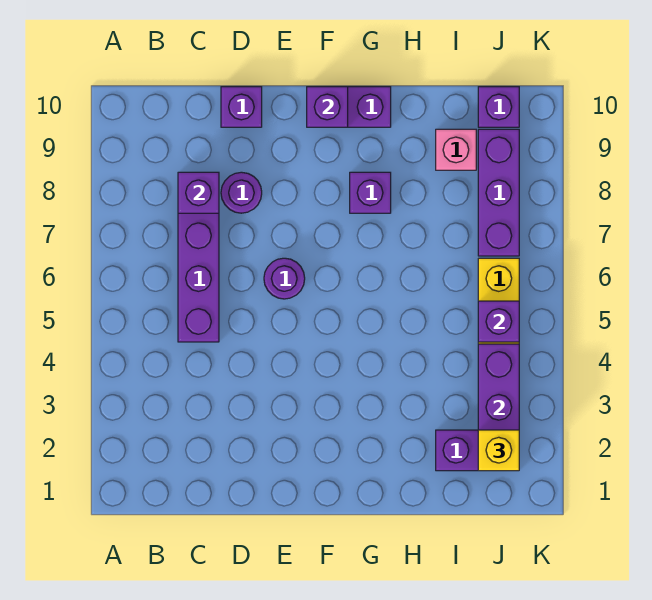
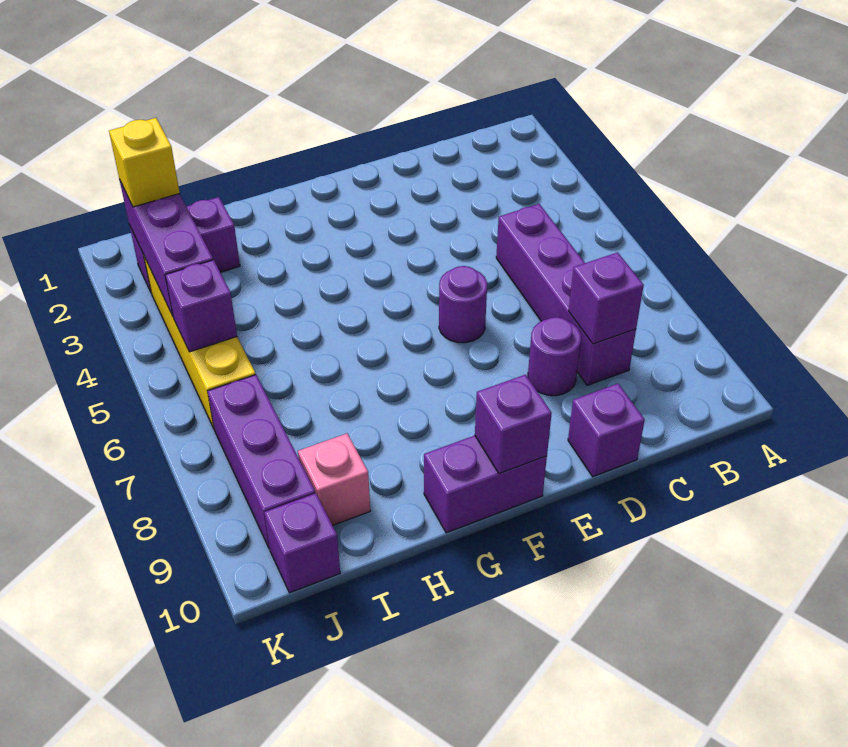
purple 1x1 brick [350,172,391,213] -> none

